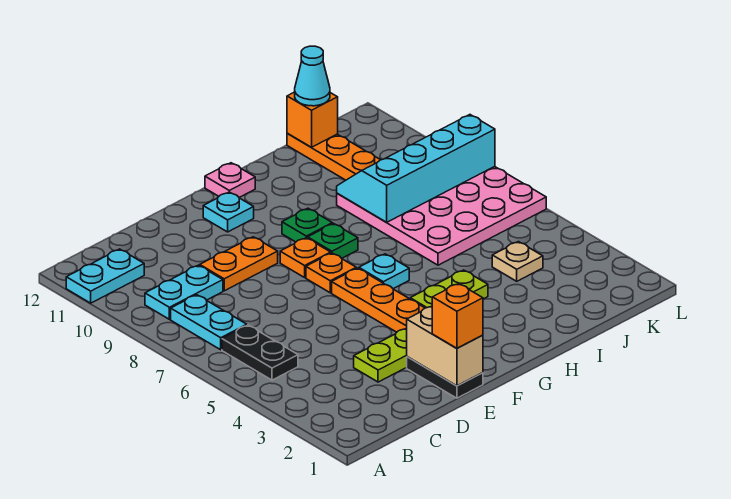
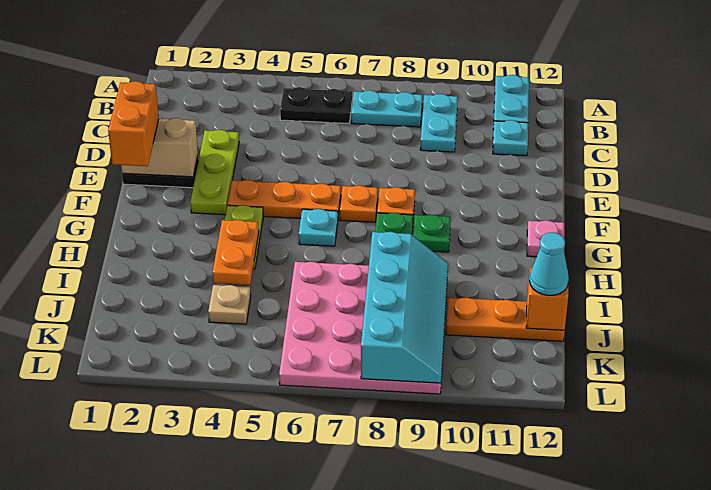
orange 1x2 plate [200,237,278,291] -> orange 1x2 plate moved to [213,220,259,285]
orange 1x1 brick [432,284,483,348] -> orange 1x2 brick [108,81,159,166]
cyan 1x1 plate [203,192,254,232] -> cyan 1x1 plate moved to [493,120,528,156]

